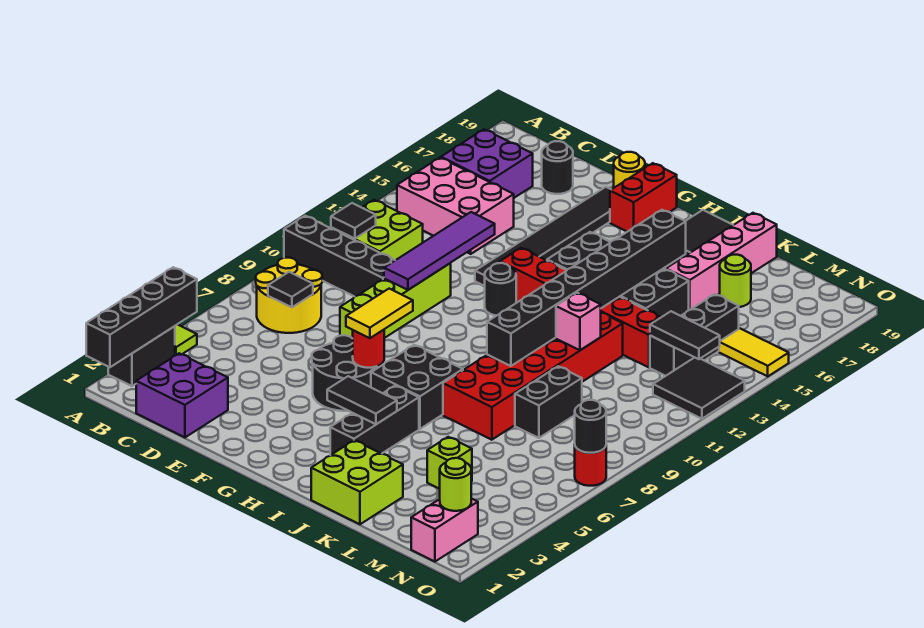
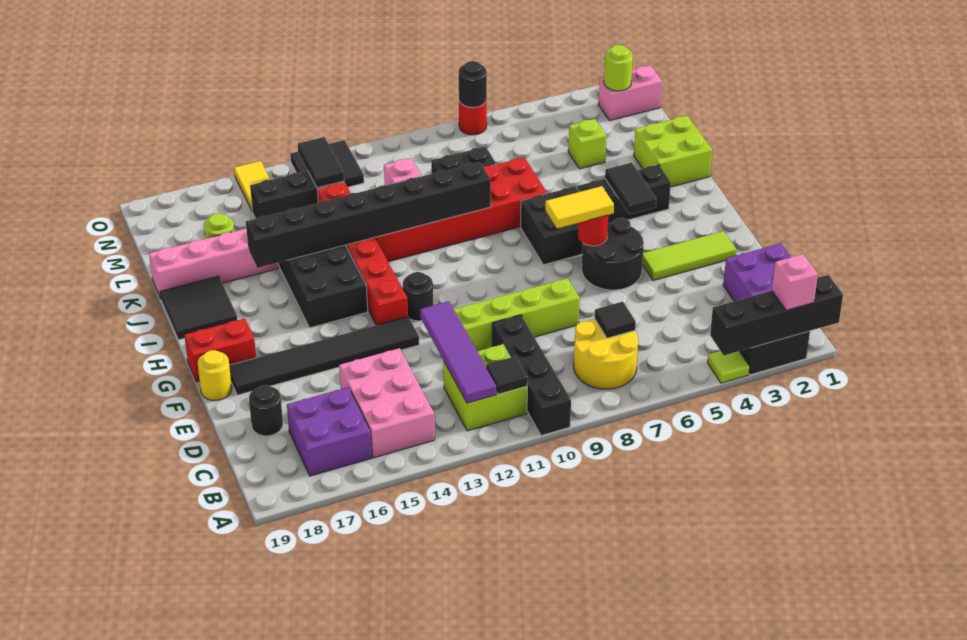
none -> pink 1x1 brick [772,254,818,310]
purple 1x4 tile [384,212,495,290] -> purple 1x4 tile turned to [420,301,497,403]
none -> lime 1x3 tile [642,231,736,281]

